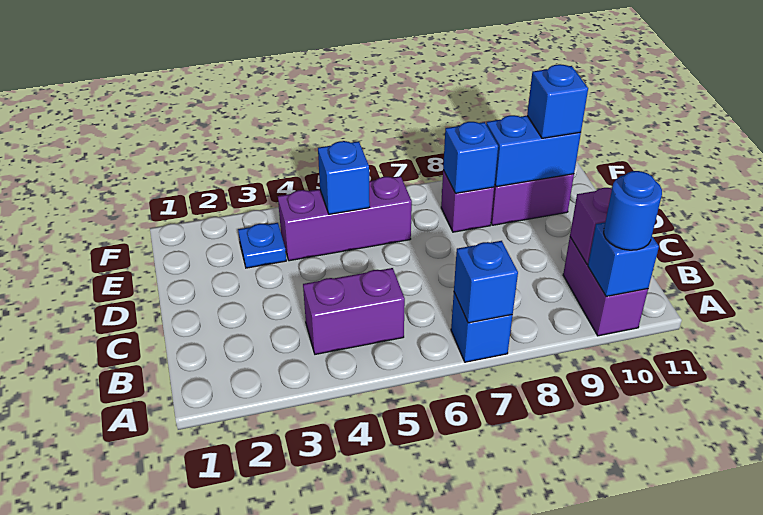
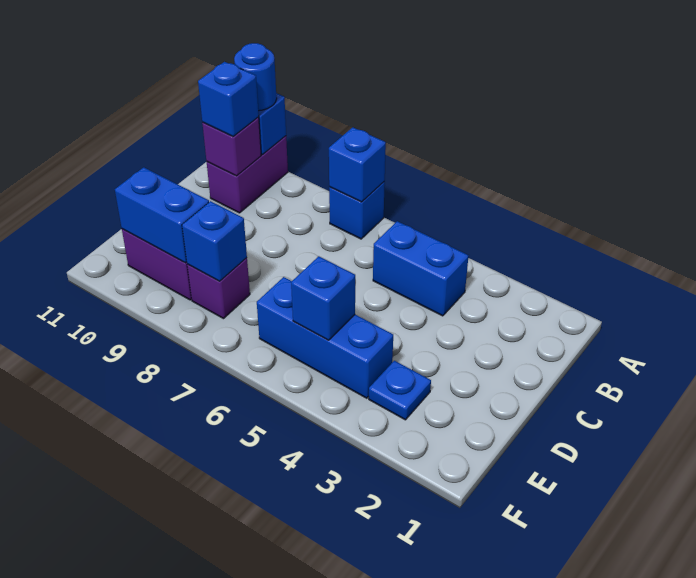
purple 1x2 brick [303,268,405,354] -> blue 1x2 brick [373,221,469,316]
purple 1x3 brick [278,176,412,261] -> blue 1x3 brick [257,277,393,398]
blue 1x1 brick [527,64,588,138] -> blue 1x1 brick moved to [198,62,259,137]

